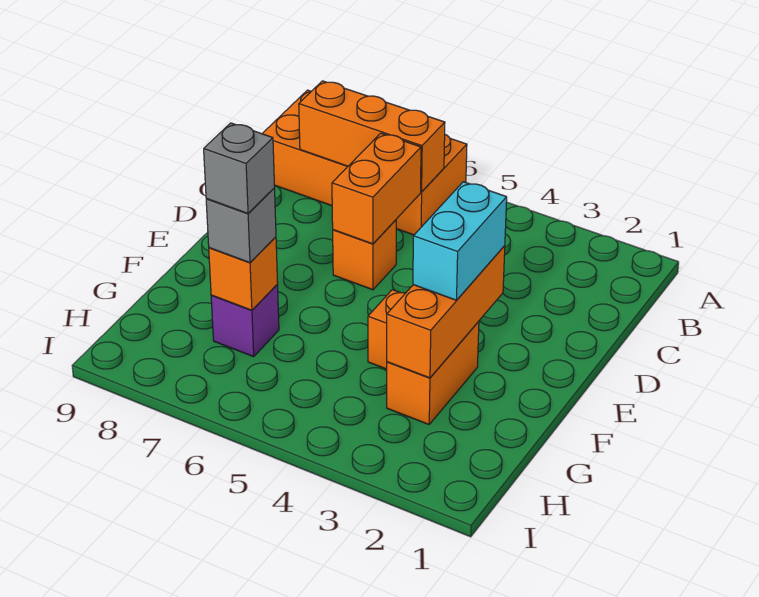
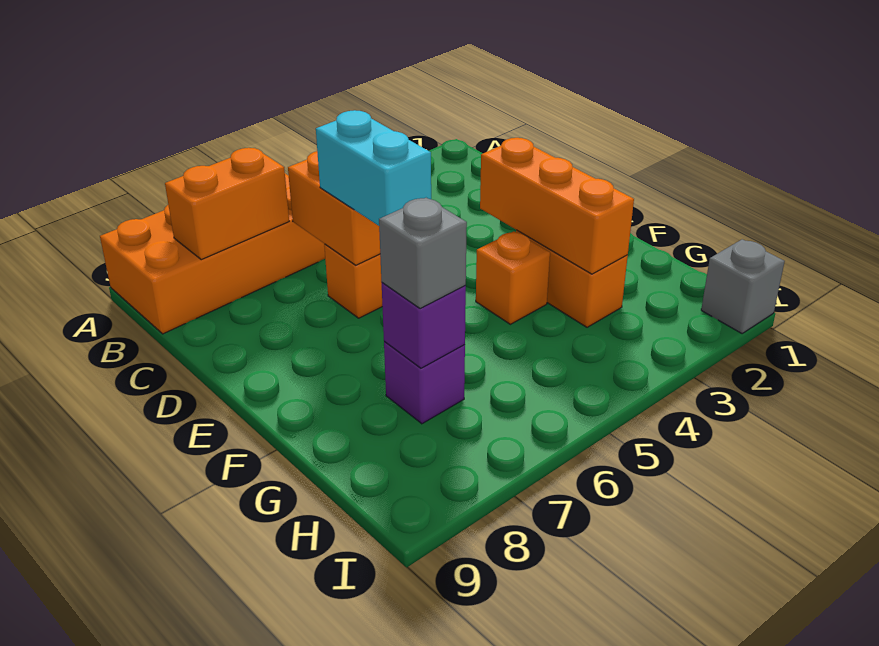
orange 1x3 brick [299,81,445,192] -> orange 1x2 brick [165,148,289,260]
cyan 1x2 brick [413,182,507,300] -> cyan 1x2 brick moved to [316,110,431,226]
orange 1x1 brick [209,237,278,310] -> purple 1x1 brick [382,283,466,368]
grey 1x1 brick [204,123,275,213] -> grey 1x1 brick moved to [701,239,785,333]

